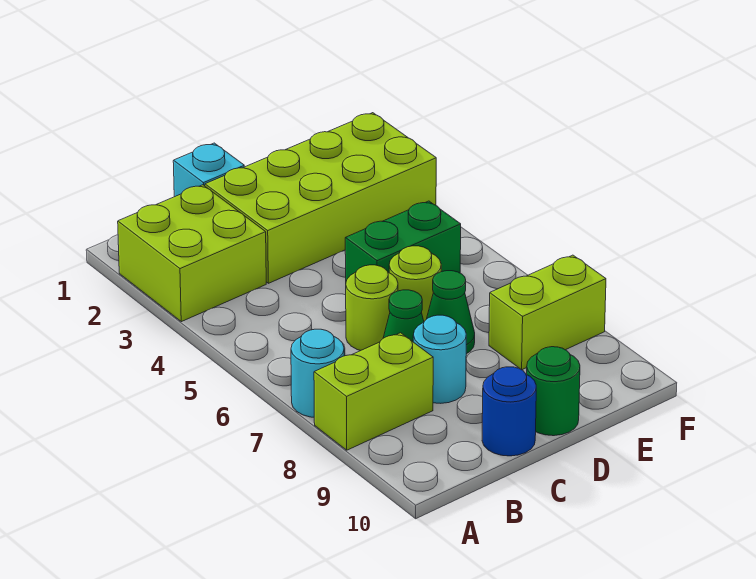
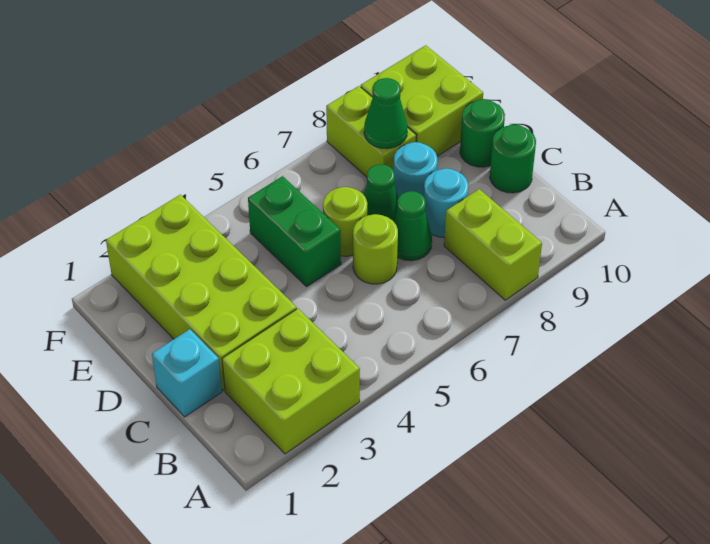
cyan 1x1 round brick [291,329,344,417] -> cyan 1x1 round brick moved to [394,142,437,198]
blue 1x1 round brick [482,367,536,456] -> green 1x1 round brick [490,124,536,193]
none -> green 1x1 cone [364,78,407,149]
none -> lime 2x2 brick [361,45,483,156]

